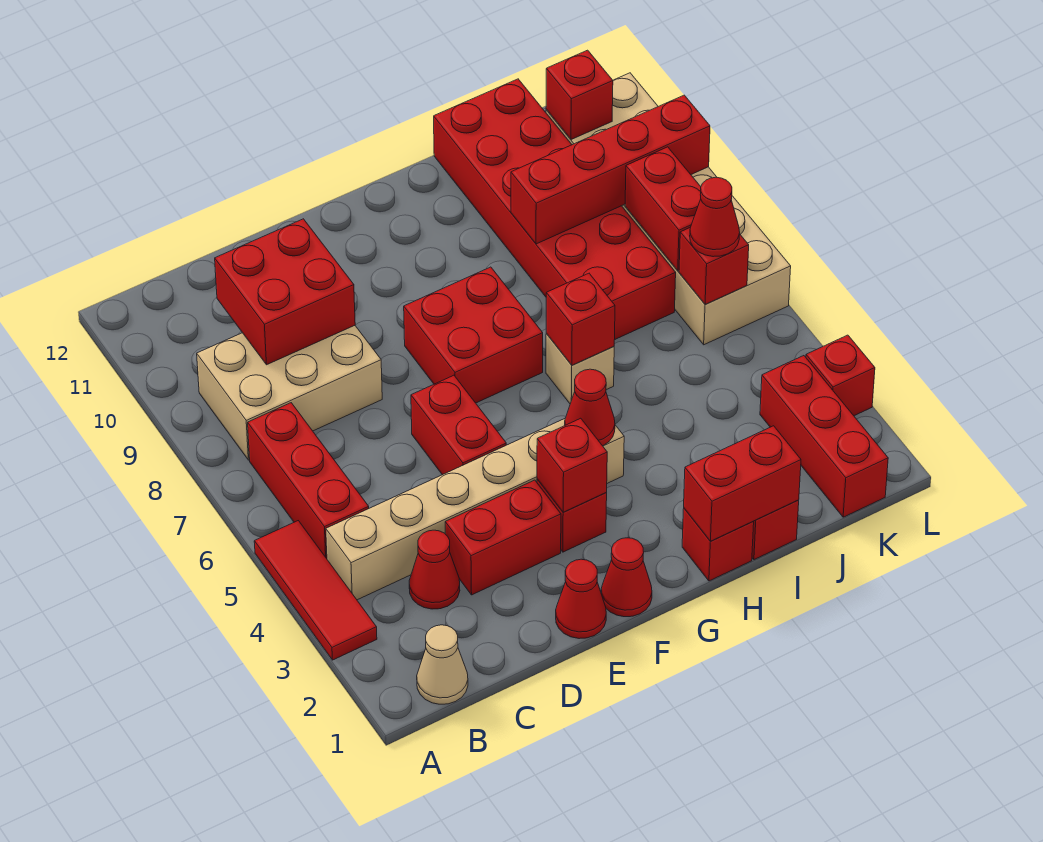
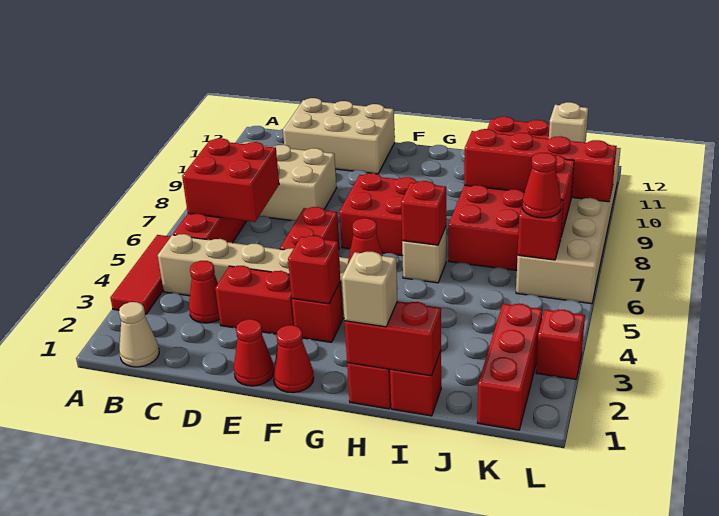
red 2x2 brick [215,219,355,365] -> red 2x2 brick moved to [182,138,279,222]
none -> tan 2x3 brick [283,98,395,174]
none -> tan 1x1 brick [342,252,397,327]
red 1x1 brick [546,50,613,140] -> tan 1x1 brick [549,102,588,143]

